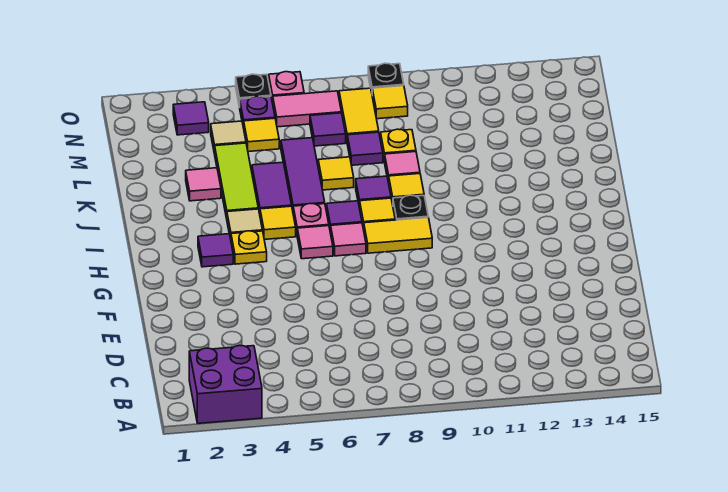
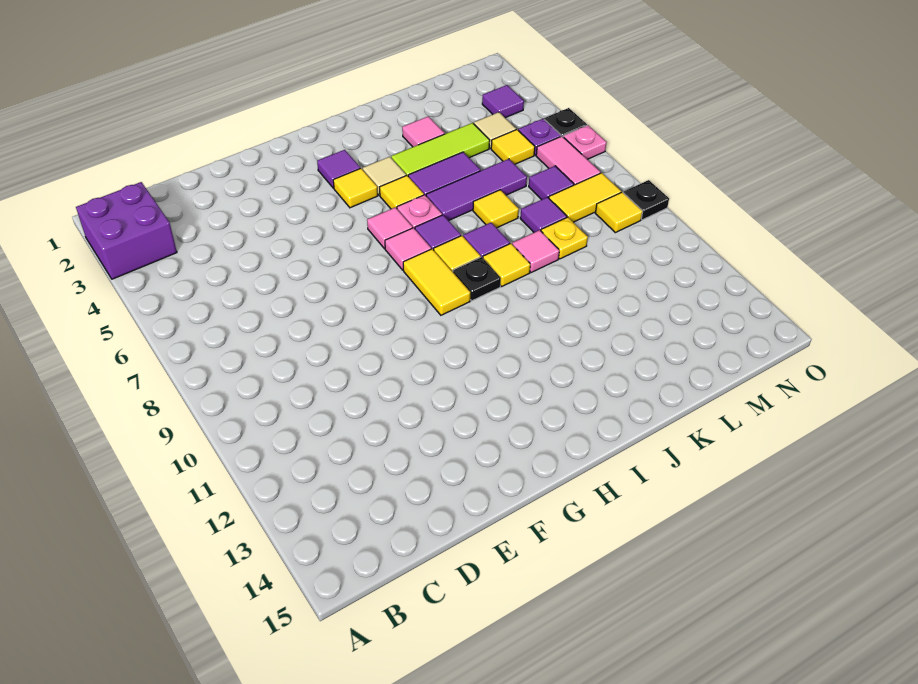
yellow 1x1 plate [231,231,267,264] -> yellow 1x1 tile [333,168,378,208]

